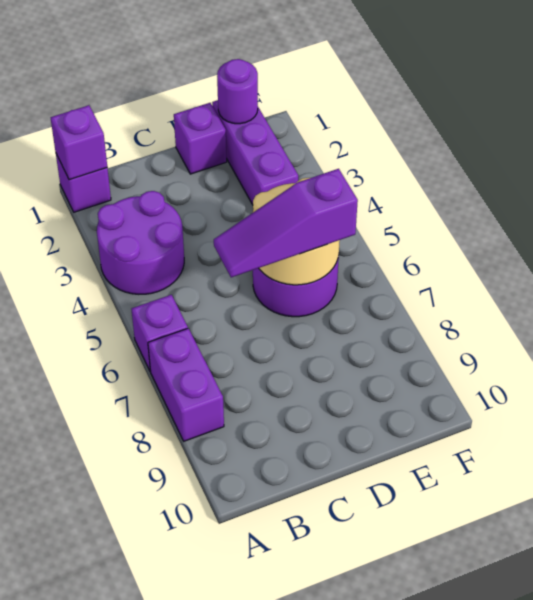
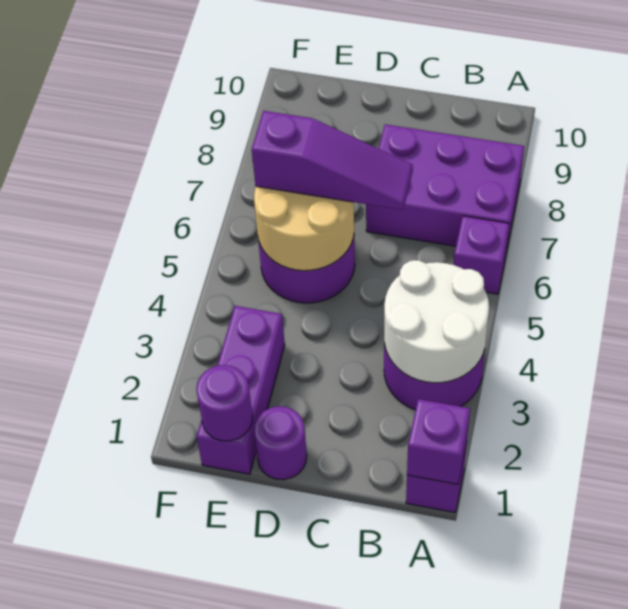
none -> white 2x2 round brick [384,260,489,383]
purple 1x2 brick [148,328,224,441] -> purple 2x3 brick [366,124,524,251]
purple 1x1 brick [174,103,227,174] -> purple 1x1 round brick [254,406,307,480]

